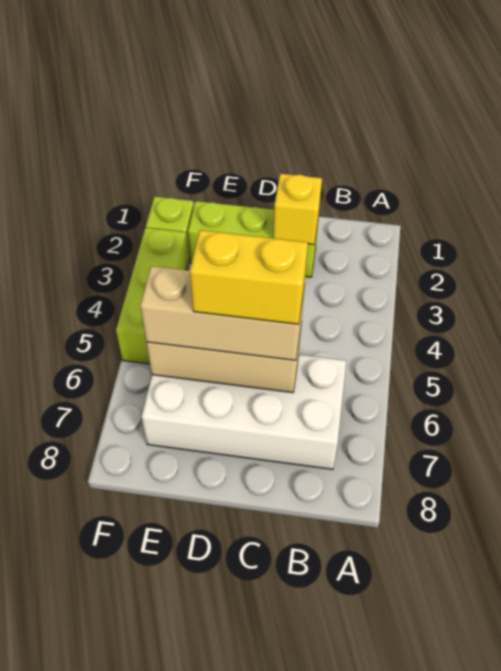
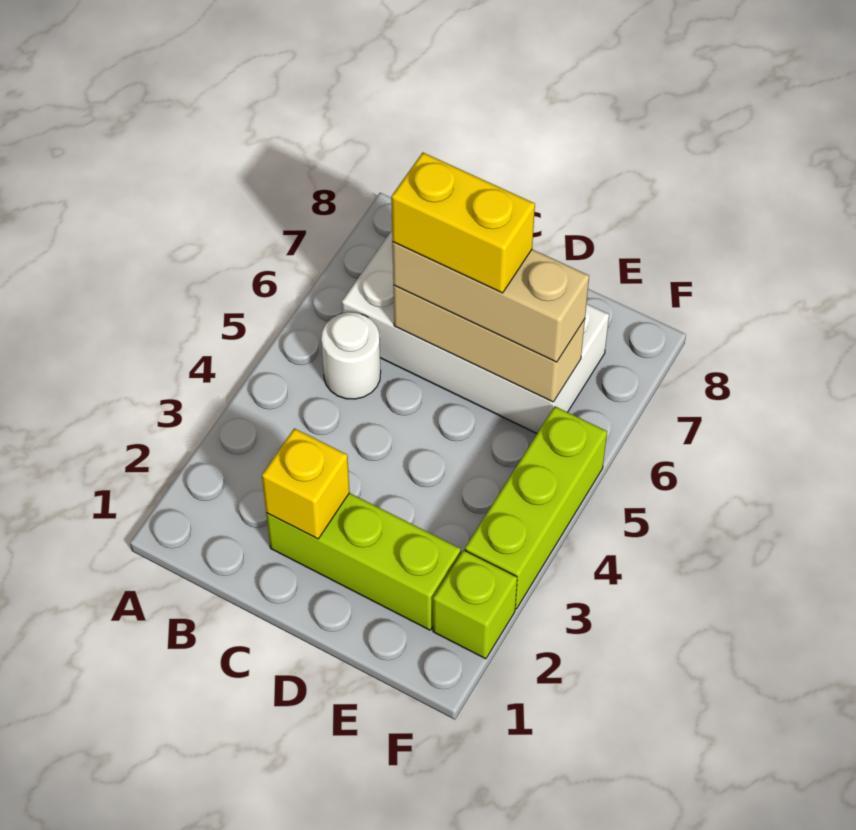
none -> white 1x1 round brick [321,312,381,399]

